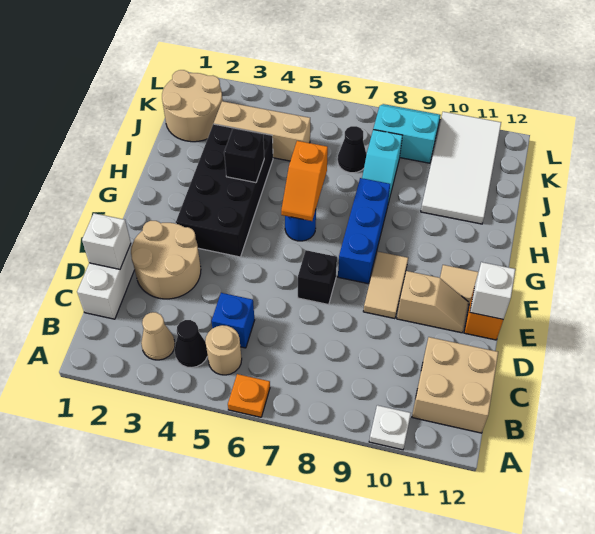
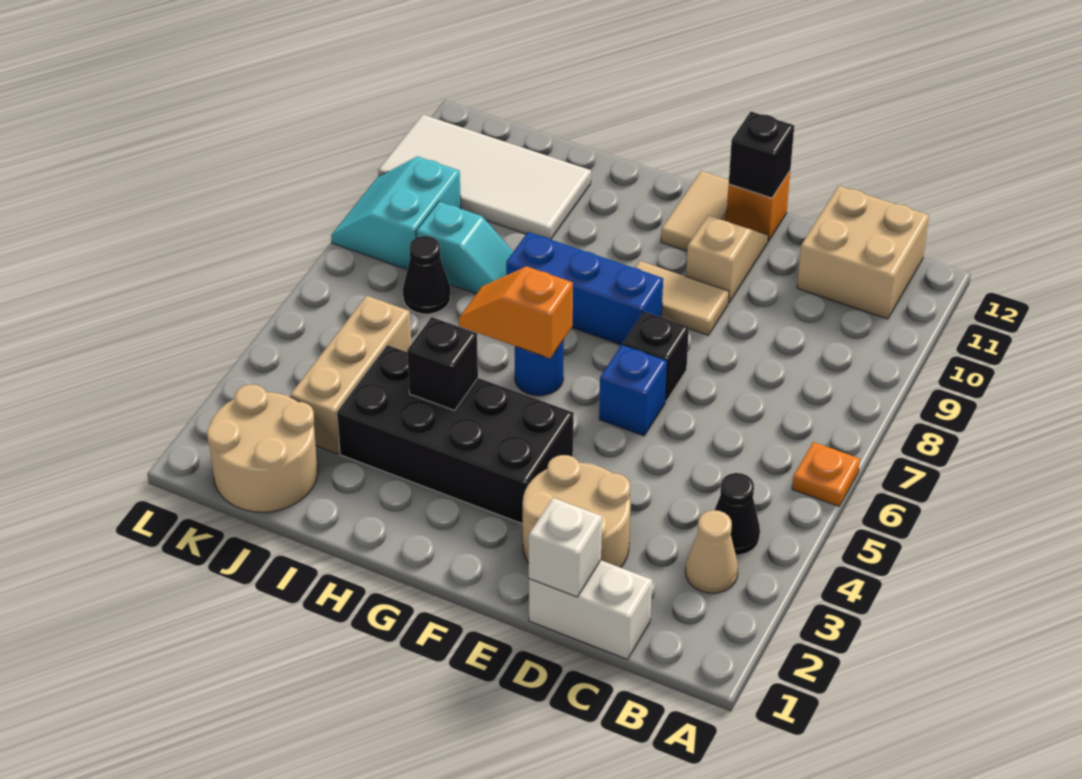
white 1x1 plate [369,405,411,450] -> none
tan 1x1 round brick [205,325,242,375] -> none
blue 1x1 brick [212,293,255,348] -> blue 1x1 brick moved to [599,345,667,436]
white 1x1 brick [470,262,515,319] -> black 1x1 brick [729,112,794,198]
orange 1x2 slope [281,141,328,221] -> orange 1x2 slope turned to [459,266,573,358]

